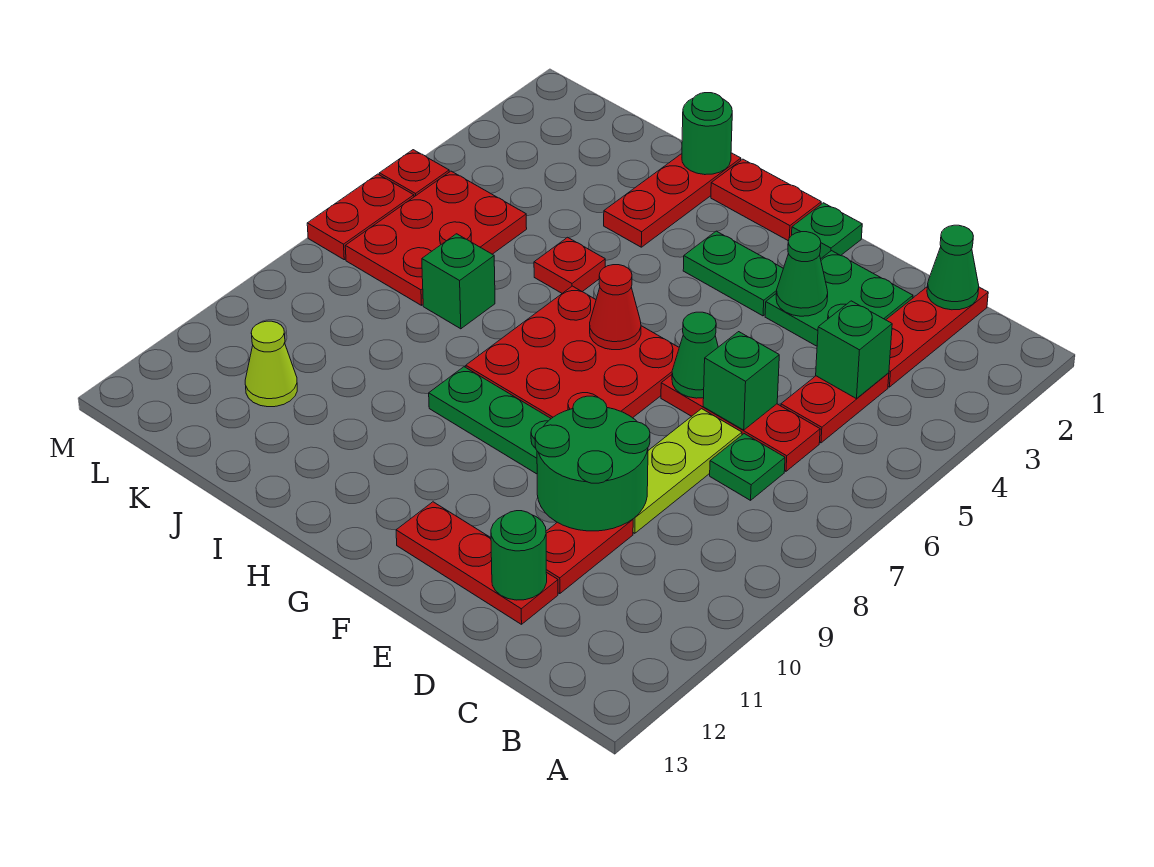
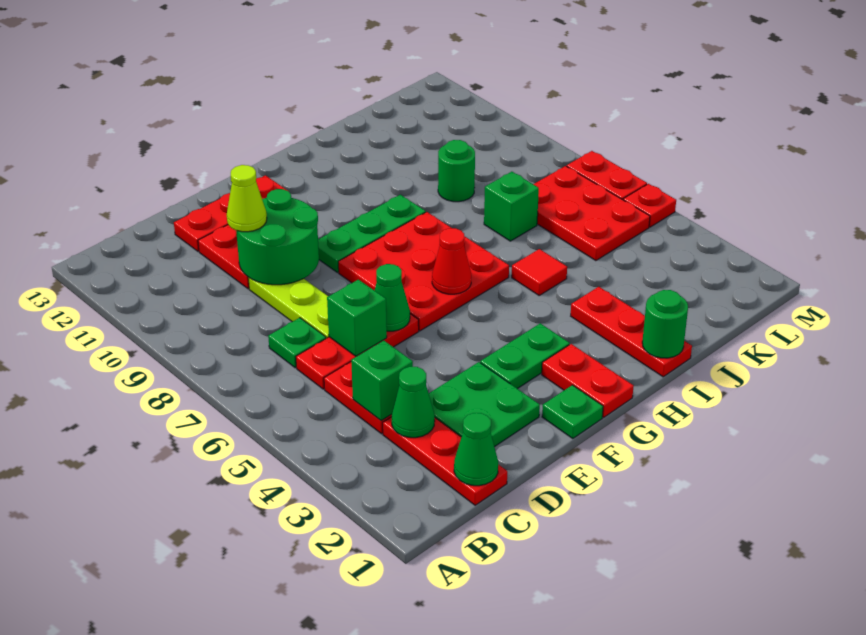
green 1x1 round brick [491,511,547,600] -> green 1x1 round brick moved to [438,140,475,202]
green 1x1 cone [776,232,828,316] -> green 1x1 cone moved to [391,367,435,438]
red 1x2 plate [711,159,821,241] -> red 1x2 plate turned to [542,344,634,417]
red 1x1 plate [534,237,605,293] -> red 1x1 tile [512,249,567,295]
lime 1x1 cone [245,321,297,407] -> lime 1x1 cone moved to [227,165,267,232]

